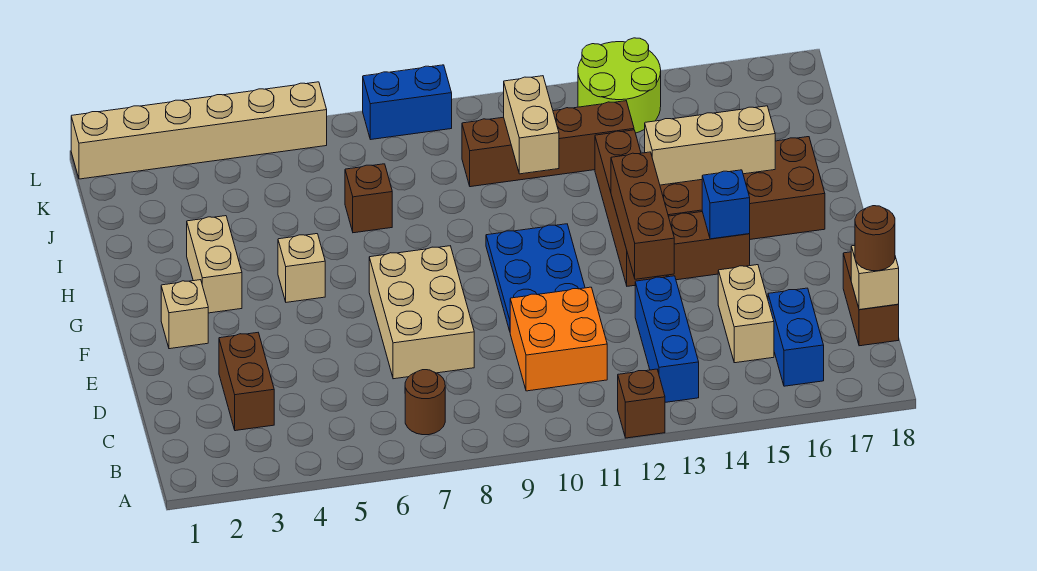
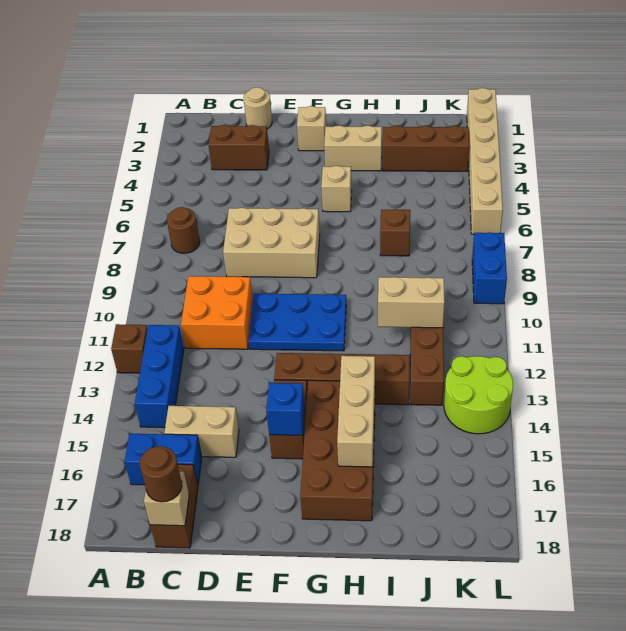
blue 1x3 brick [635,276,699,402] -> blue 1x3 brick turned to [135,325,184,428]
brown 1x2 brick [843,252,899,346] -> brown 1x2 brick turned to [150,464,198,548]
none -> tan 1x1 round brick [244,87,272,129]
brown 1x3 brick [611,152,674,279] -> brown 1x3 brick moved to [383,126,469,171]

